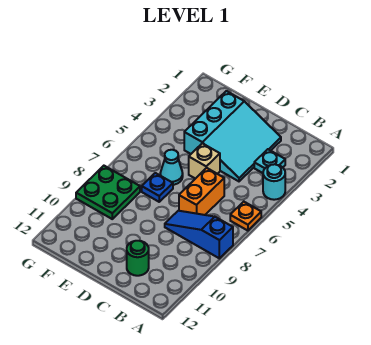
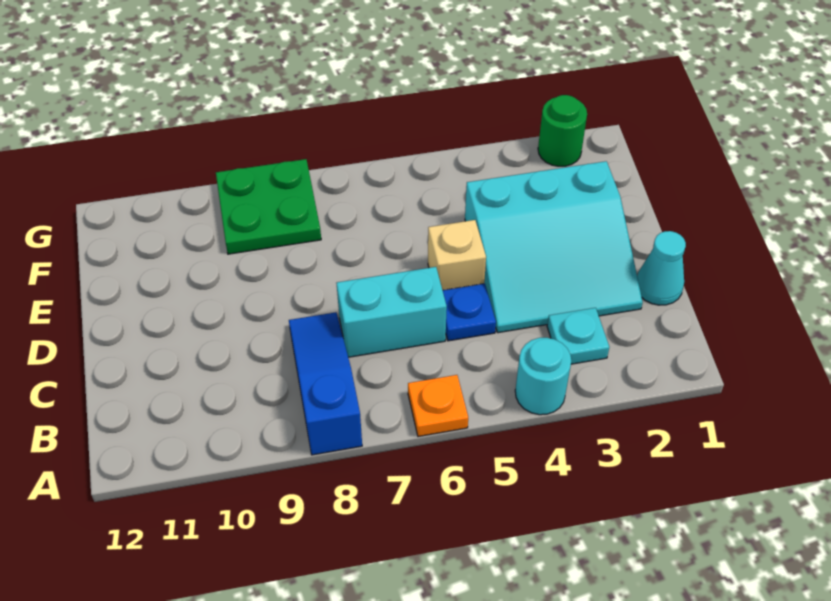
orange 1x2 brick [179,168,224,215] -> cyan 1x2 brick [337,267,447,357]
green 1x1 round brick [127,241,149,276] -> green 1x1 round brick moved to [538,95,587,166]
cyan 1x1 cone [160,150,183,185] -> cyan 1x1 cone moved to [637,231,686,305]
blue 1x1 plate [142,173,173,202] -> blue 1x1 plate moved to [443,283,496,341]

